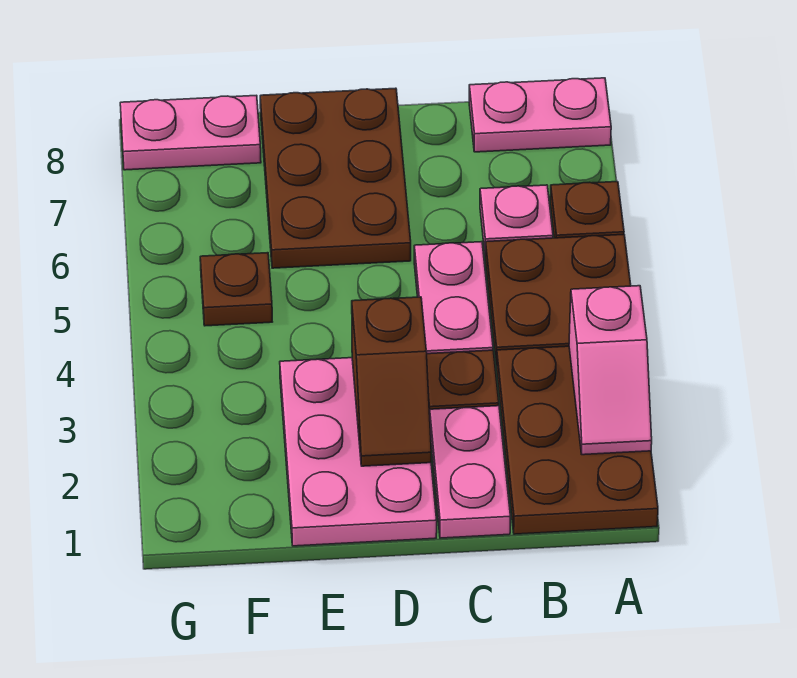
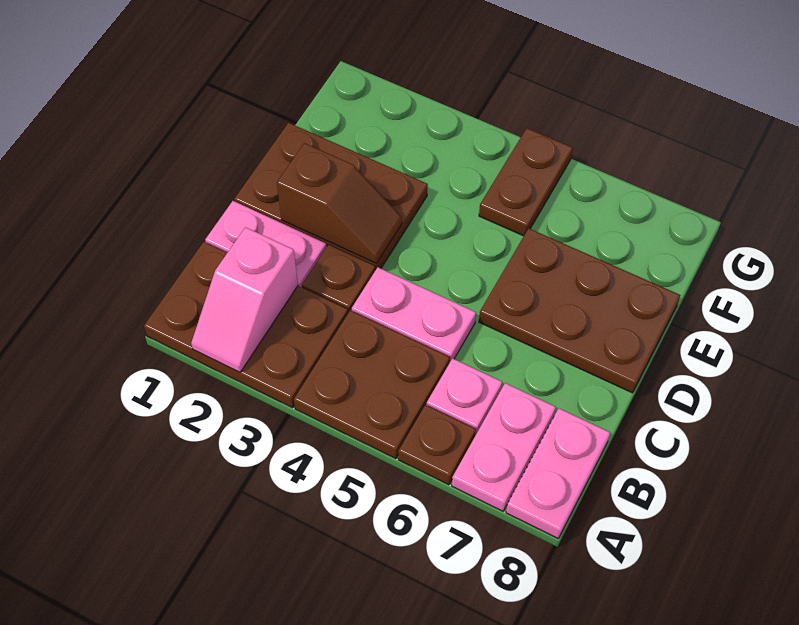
pink 1x2 slope [569,286,652,455] -> pink 1x2 slope turned to [191,227,298,372]
pink 2x3 plate [280,358,437,546] -> brown 2x3 plate [234,123,428,270]
brown 1x2 slope [352,297,431,466] -> brown 1x2 slope turned to [277,143,402,263]
brown 1x1 plate [200,253,272,326] -> brown 1x2 plate [479,128,573,236]
pink 1x2 plate [120,95,261,170] -> pink 1x2 plate moved to [452,383,556,511]

